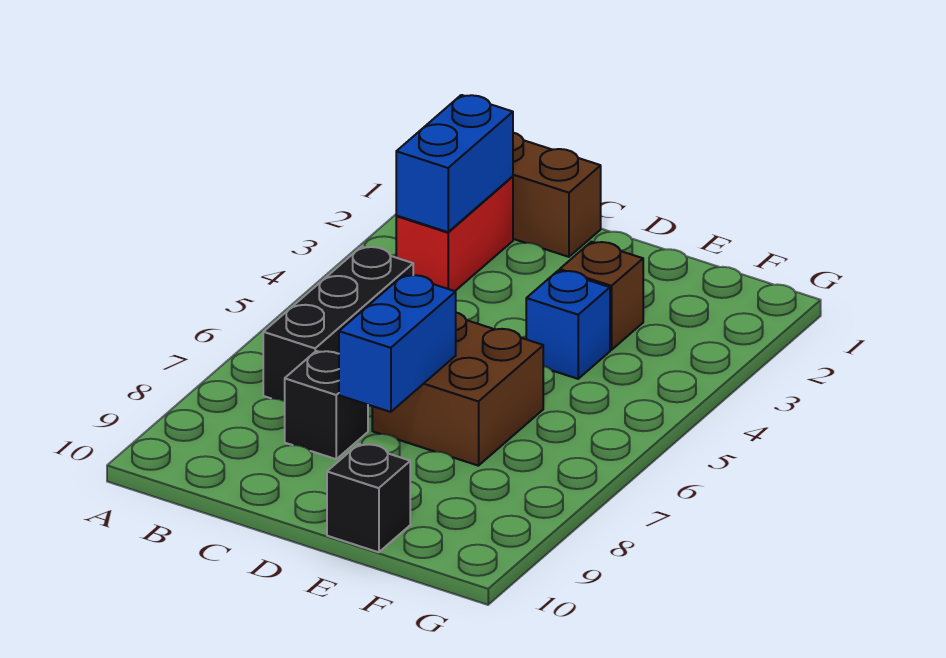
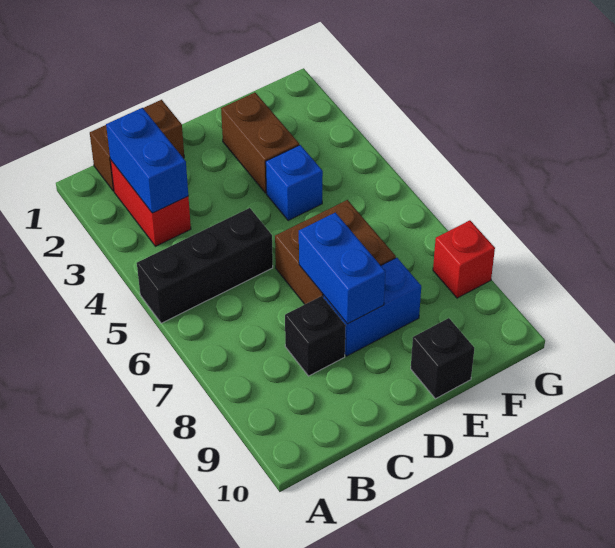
black 1x3 brick [263,247,413,401] -> black 1x3 brick turned to [137,208,273,323]
none -> blue 1x2 brick [323,258,421,356]
brown 1x1 brick [560,242,643,350] -> brown 1x2 brick [221,93,299,193]
none -> red 1x1 brick [433,220,495,298]

